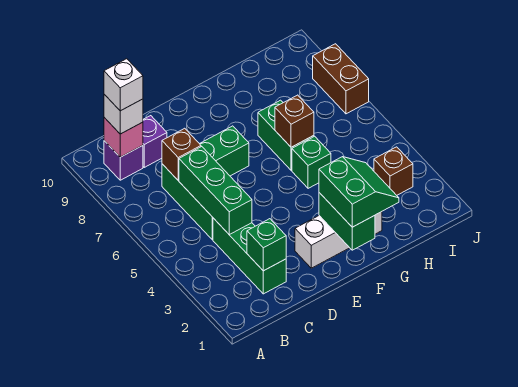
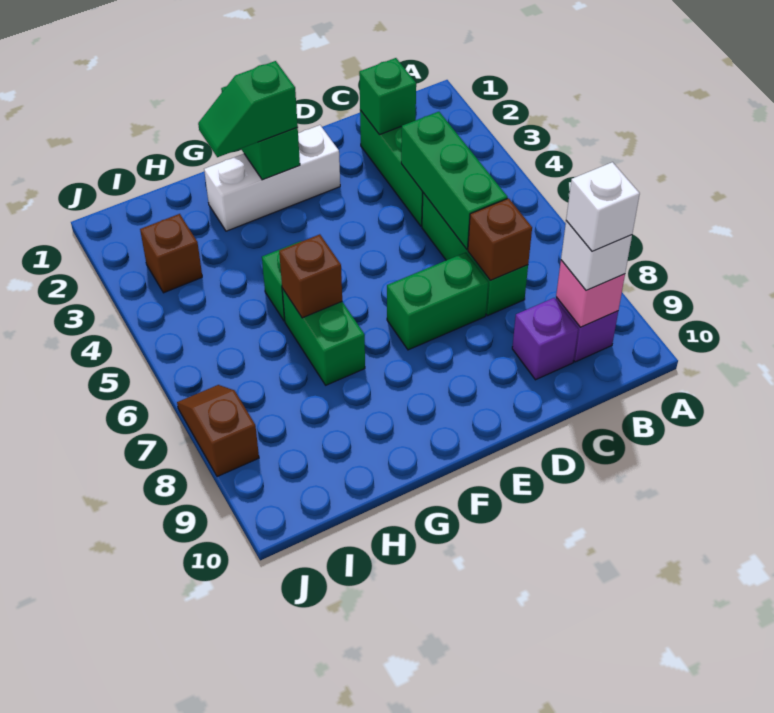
green 2x2 slope [319,157,399,227] -> green 1x2 slope [198,61,298,157]
brown 1x2 brick [313,44,369,114] -> brown 1x2 slope [177,385,259,477]

